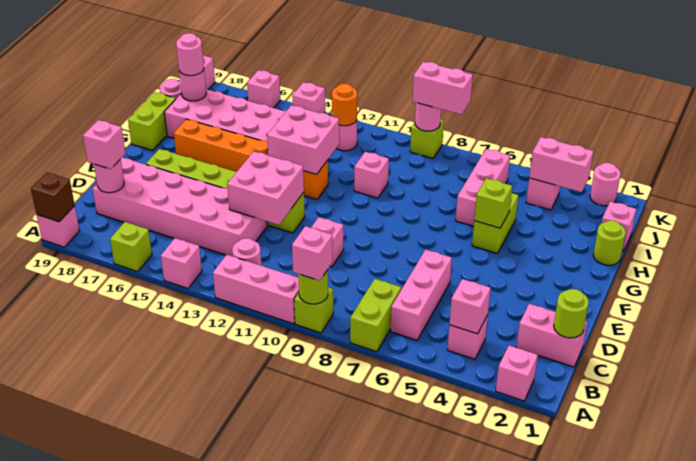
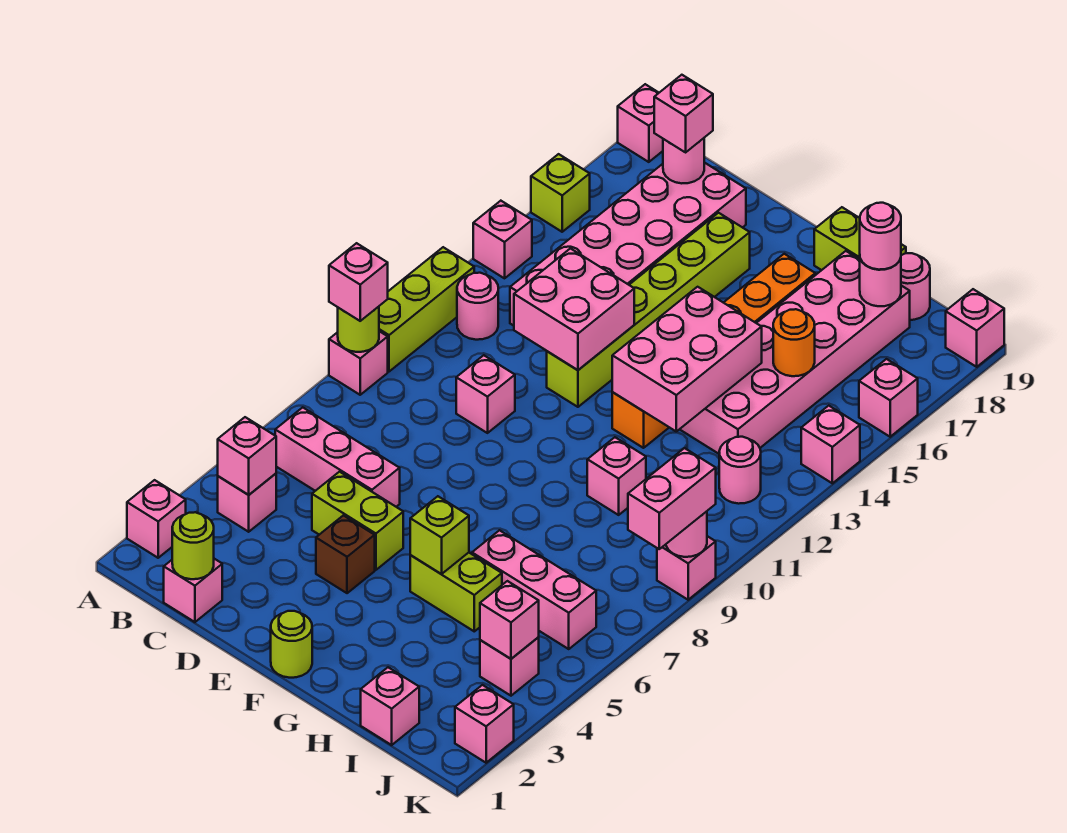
lime 1x2 brick [350,279,401,352] -> lime 1x2 brick moved to [312,472,403,570]
lime 1x1 brick [294,287,333,333] -> pink 1x1 brick [329,331,388,395]
pink 1x3 brick [213,255,299,324] -> lime 1x3 brick [379,247,474,372]
brown 1x1 brick [31,172,75,222] -> brown 1x1 brick moved to [316,515,375,593]
pink 1x2 brick [516,304,587,367] -> pink 1x1 brick [164,559,222,622]
pink 2x2 brick [267,105,339,175] -> pink 2x3 brick [612,287,762,431]
lime 1x1 round brick [593,220,626,265] -> lime 1x1 round brick moved to [271,611,312,678]
pink 1x2 brick [529,137,593,192] -> pink 1x1 brick [480,581,539,659]
orange 1x1 round brick [332,84,357,126] -> orange 1x1 round brick moved to [773,309,815,376]
pink 1x1 round brick [590,163,621,206] -> pink 1x1 brick [455,685,514,763]
lime 1x1 brick [410,119,444,158] -> pink 1x1 brick [657,536,716,600]

